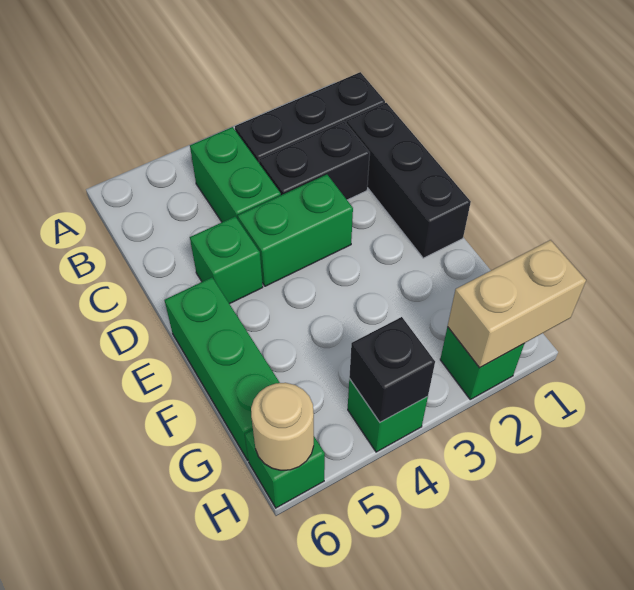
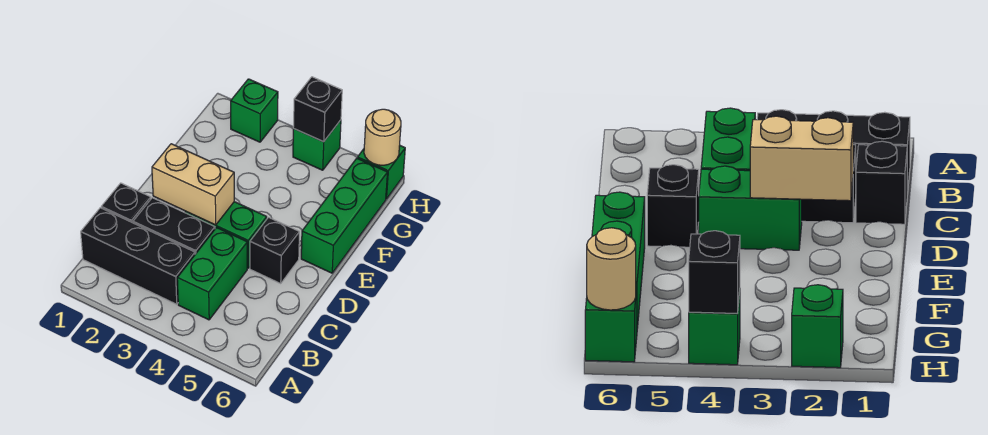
black 1x3 brick [346,103,471,258] -> black 1x1 brick [101,183,151,223]
green 1x1 brick [190,217,263,304] -> black 1x1 brick [250,217,299,283]
tan 1x2 brick [448,240,586,368] -> tan 1x2 brick moved to [152,144,234,225]

